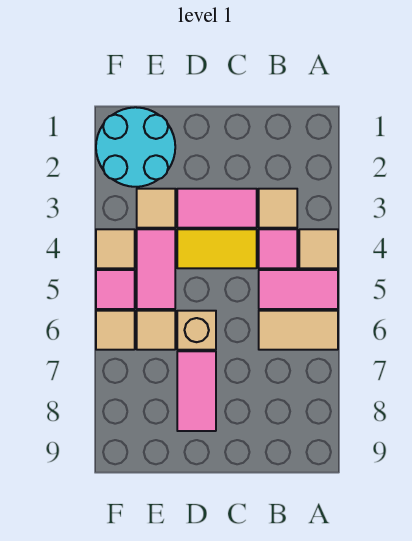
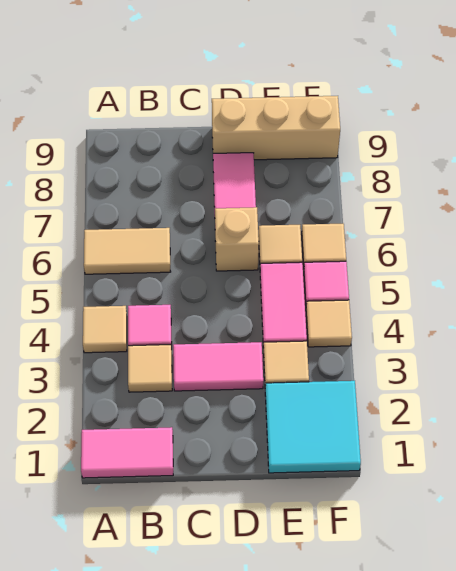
pink 1x2 tile [259,270,338,309] -> pink 1x2 tile moved to [81,427,173,478]
yellow 1x2 tile [177,229,257,268] -> none
none -> tan 1x3 brick [212,96,340,160]
cyan 2x2 round brick [96,107,175,187] -> cyan 2x2 tile [265,381,361,473]

